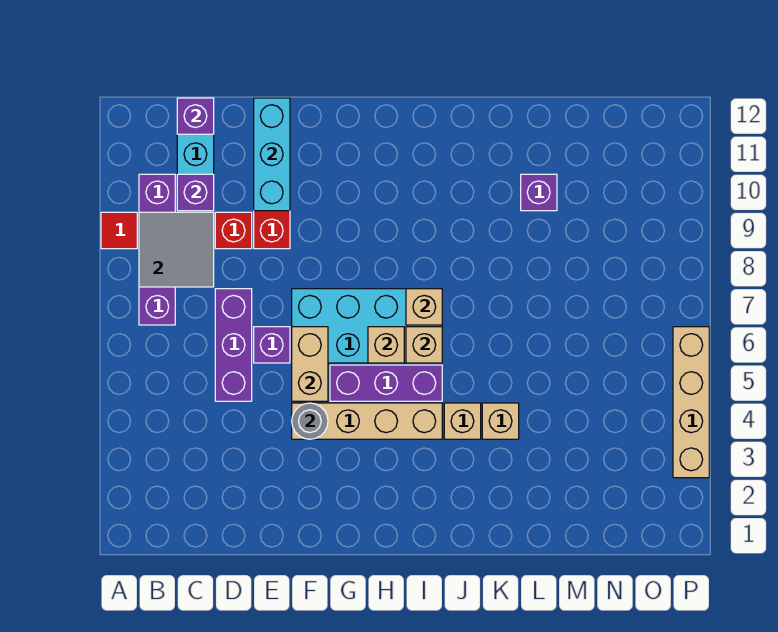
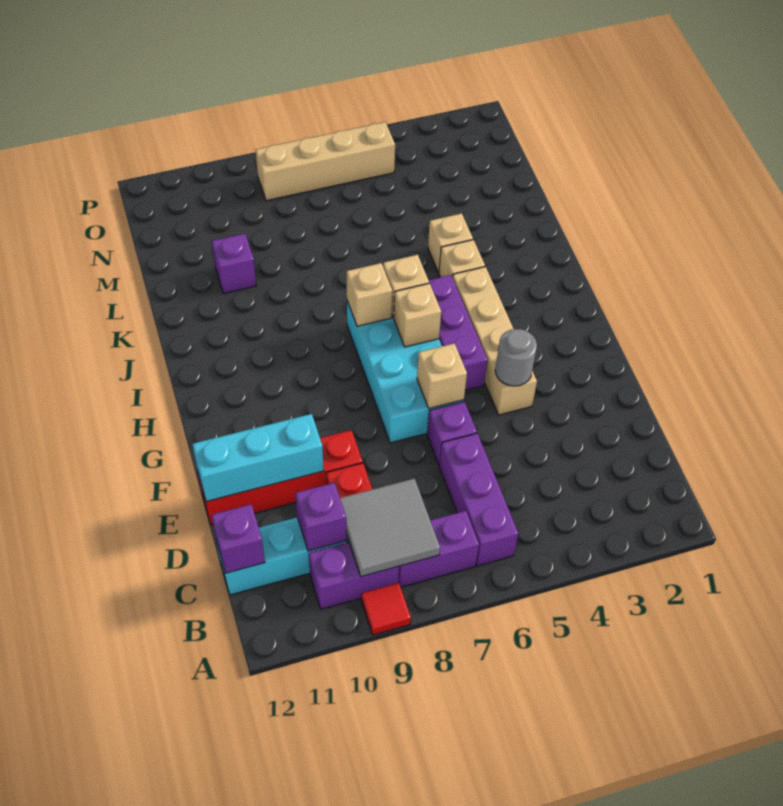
purple 1x3 brick [215,289,252,401] -> purple 1x3 brick turned to [439,434,518,566]
tan 1x2 brick [292,327,328,401] -> tan 1x1 brick [417,343,467,408]
tan 1x4 brick [673,327,709,478] -> tan 1x4 brick moved to [256,122,395,201]

